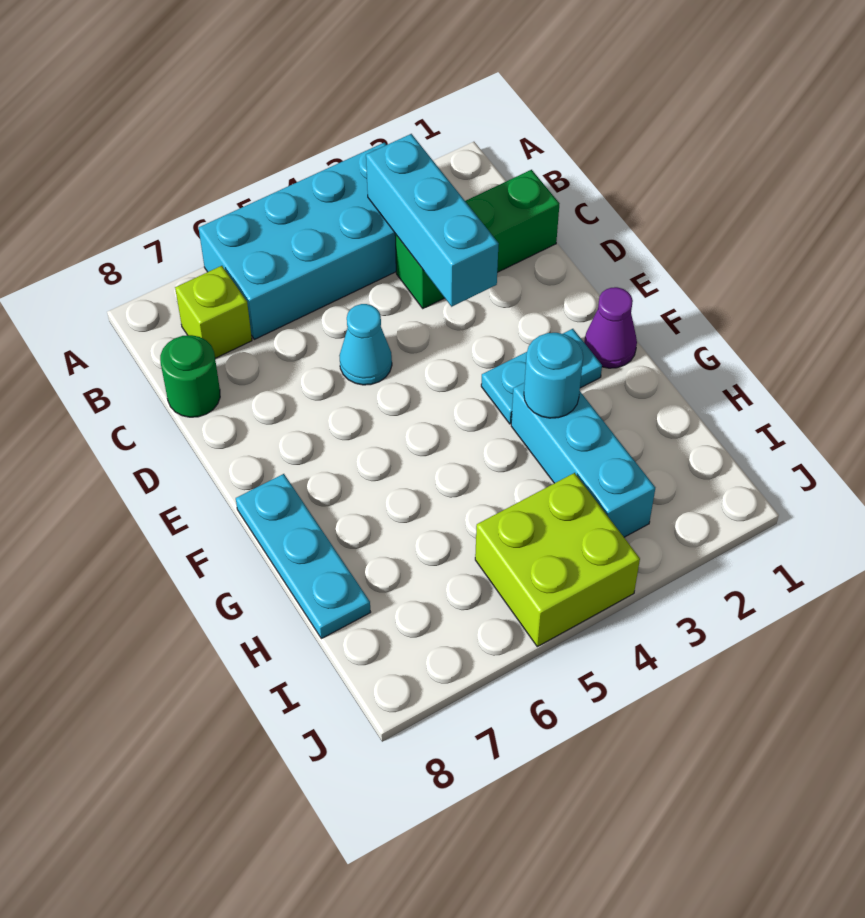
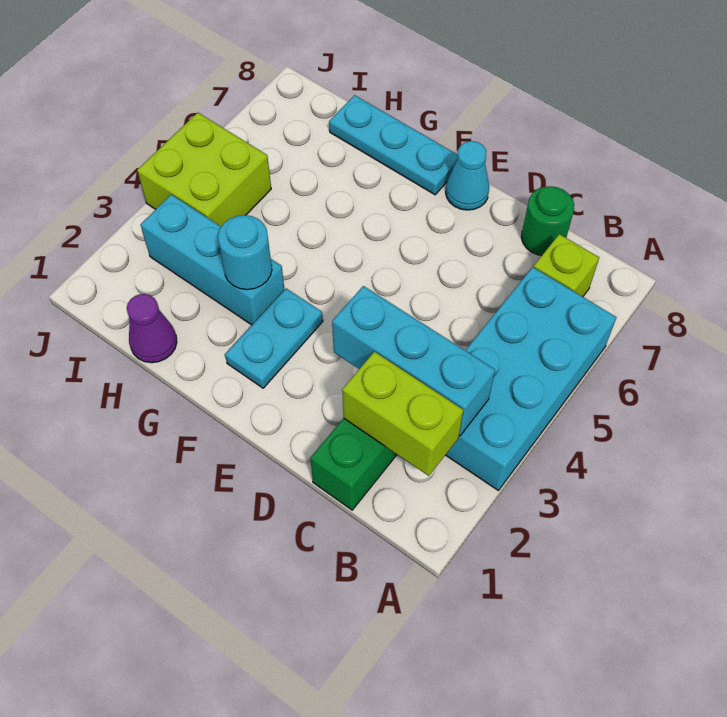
none -> lime 1x2 brick [342,352,463,476]
cyan 1x1 cone [339,304,392,385] -> cyan 1x1 cone moved to [446,141,489,210]
purple 1x1 cone [584,287,637,368] -> purple 1x1 cone moved to [127,294,177,363]

